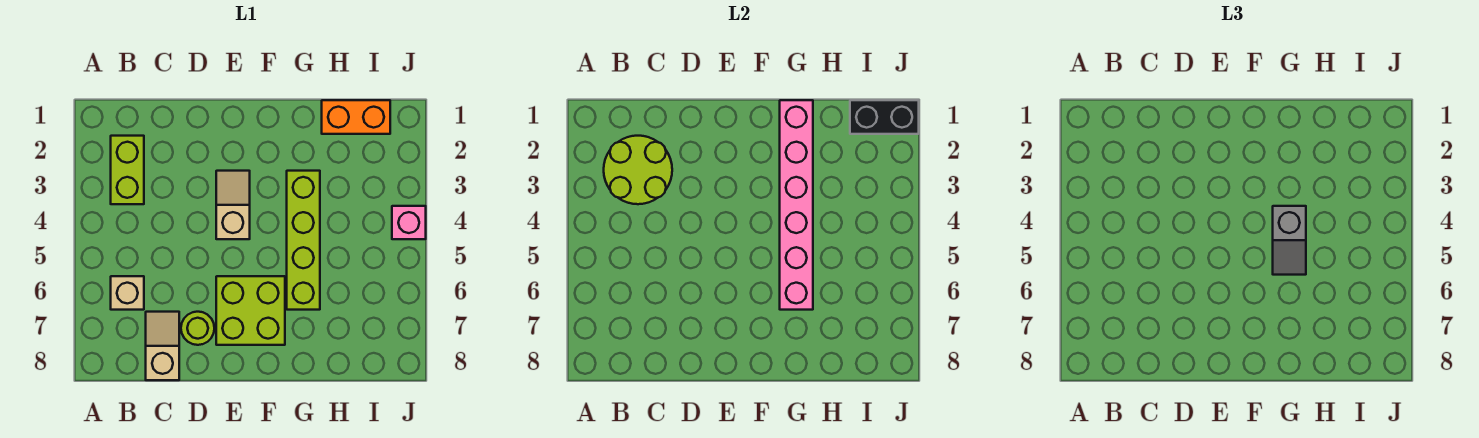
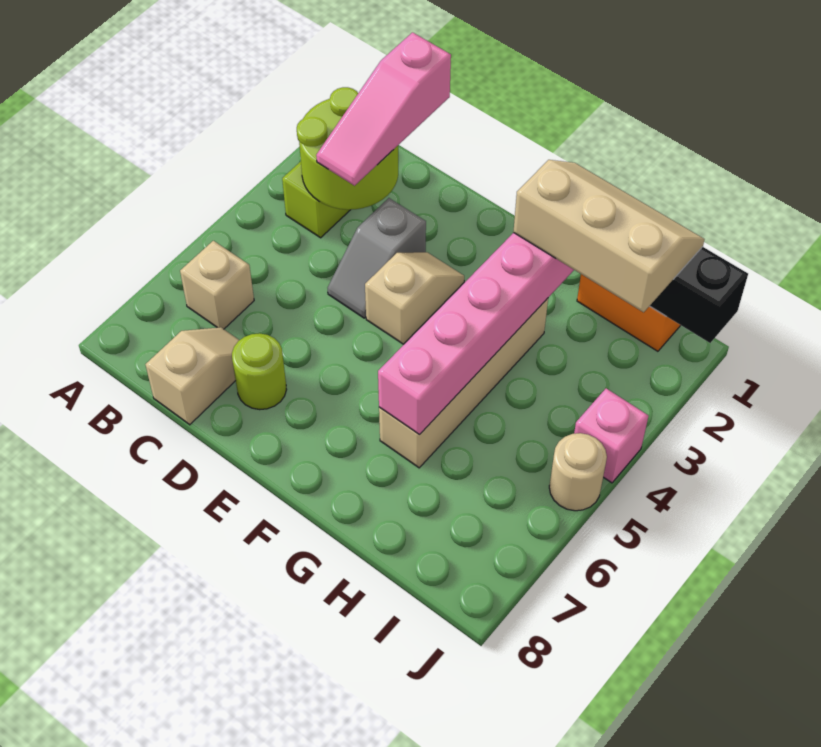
none -> pink 1x3 slope [316,32,451,186]
lime 2x2 brick [216,276,285,345] -> none
none -> tan 2x3 slope [513,160,705,312]
lime 1x4 brick [287,171,320,310] -> tan 1x4 brick [379,298,548,468]
grey 1x2 slope [1273,206,1306,275] -> grey 1x2 slope moved to [328,198,426,318]
none -> tan 1x1 round brick [549,433,607,511]

